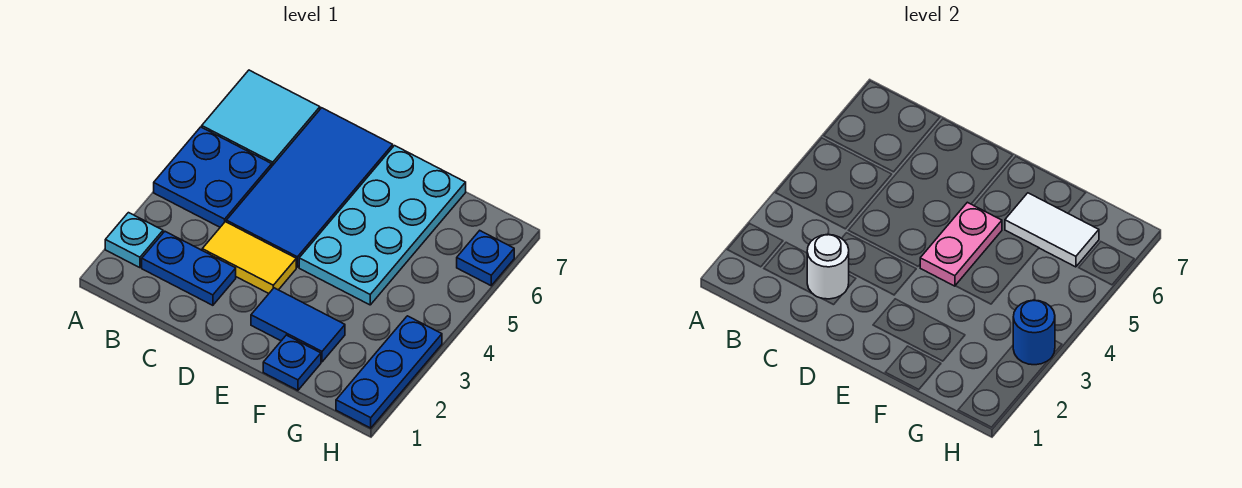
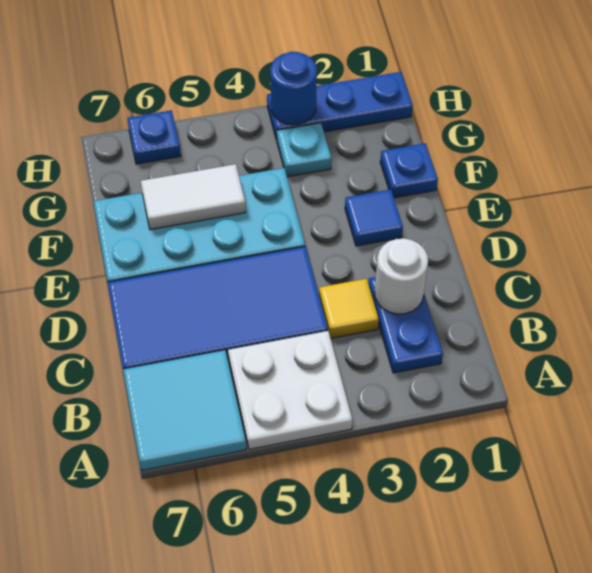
cyan 1x1 plate [105,213,163,268] -> cyan 1x1 plate moved to [277,123,331,177]
blue 2x2 plate [154,127,272,227] -> white 2x2 plate [228,331,352,450]
yellow 1x2 tile [202,222,296,293] -> yellow 1x1 tile [319,279,379,338]
blue 1x2 tile [251,288,345,362] -> blue 1x1 tile [345,189,403,246]
pink 1x2 plate [920,202,1002,286] -> none
white 1x2 tile [1005,193,1099,267] -> white 1x2 tile turned to [141,164,246,230]

